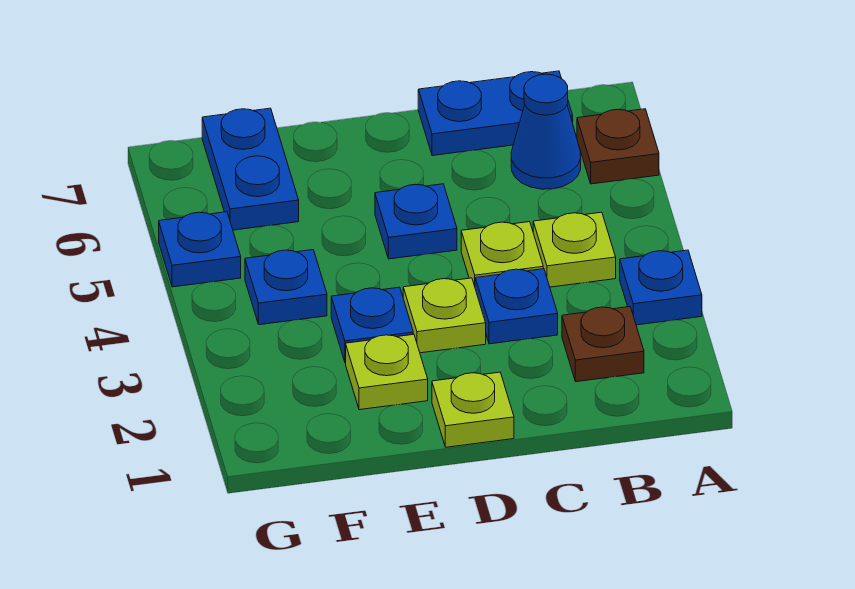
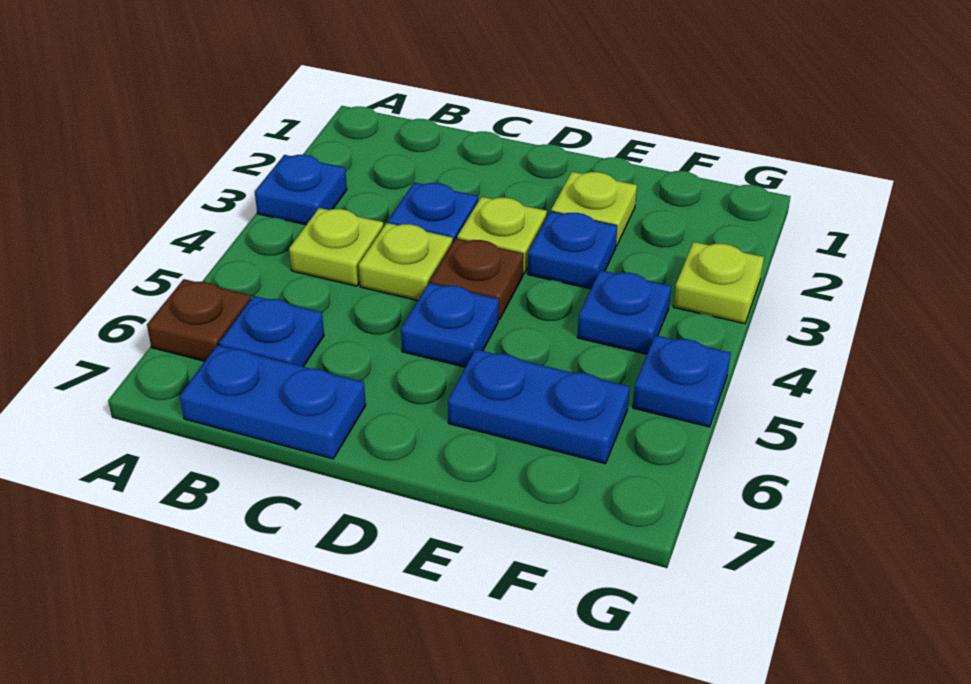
brown 1x1 plate [562,307,644,382] -> brown 1x1 plate moved to [430,238,524,320]
blue 1x1 cone [511,74,581,189] -> blue 1x1 plate [219,296,324,367]
lime 1x1 plate [432,372,514,447] -> lime 1x1 plate moved to [673,242,764,324]
blue 1x2 plate [202,108,299,230] -> blue 1x2 plate turned to [448,349,630,464]

